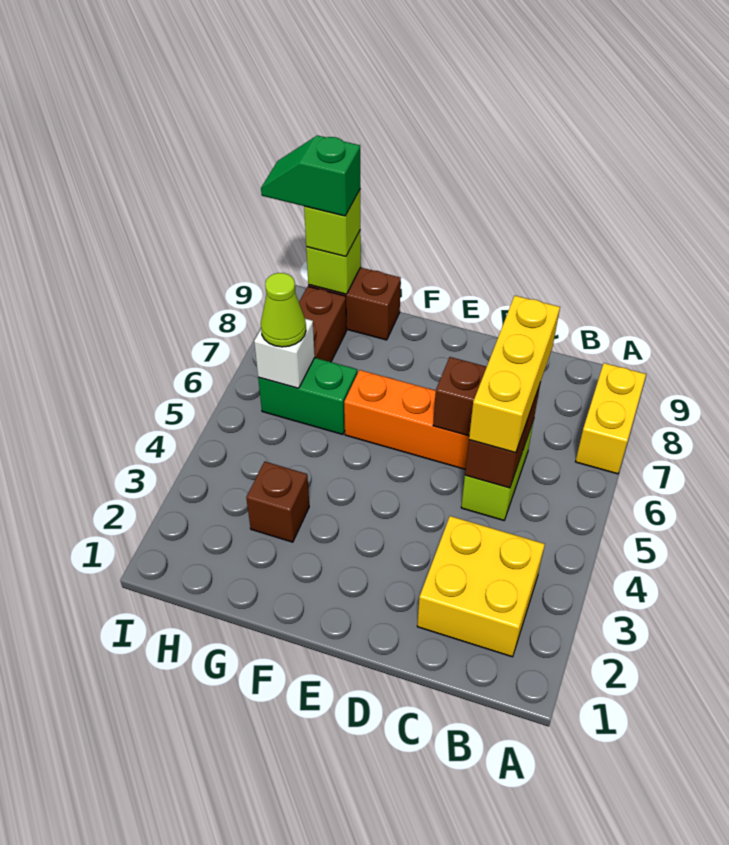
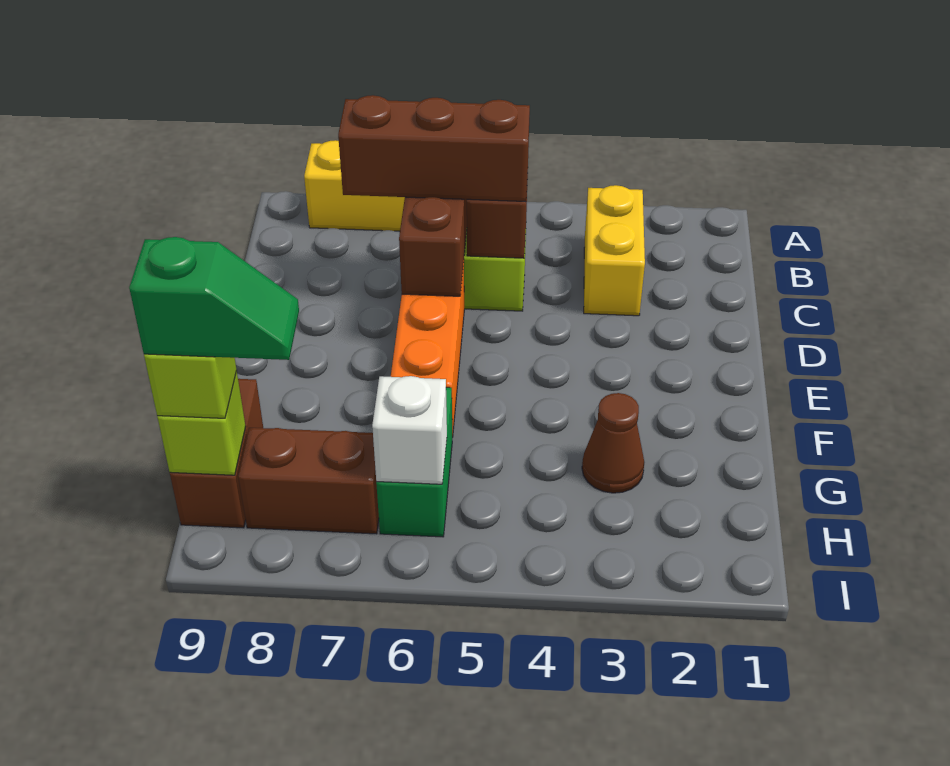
yellow 2x2 brick [417,516,545,657] -> yellow 1x2 brick [584,185,645,316]
yellow 1x3 brick [469,296,560,453] -> brown 1x3 brick [338,95,530,201]
brown 1x1 brick [246,462,309,542] -> brown 1x1 cone [582,393,644,493]
lime 1x1 cone [261,273,306,347] -> none
green 1x2 slope [261,135,360,216] -> green 1x2 slope turned to [129,237,299,360]

